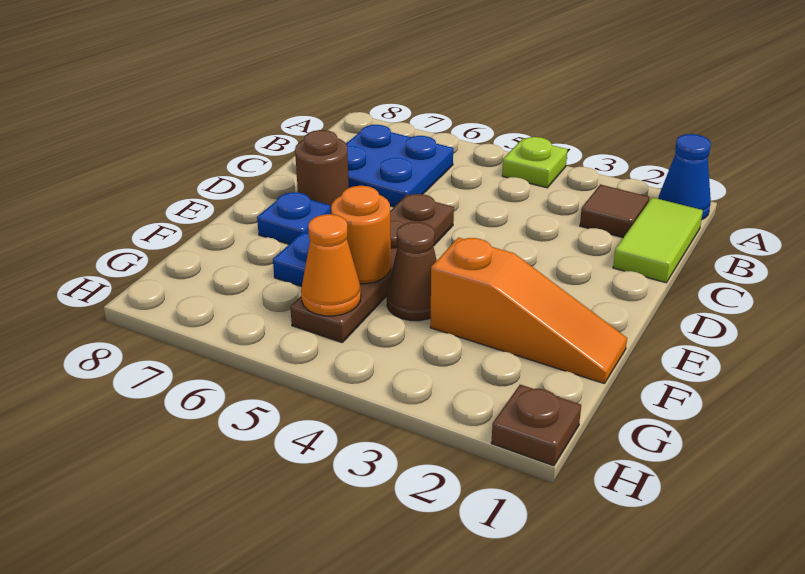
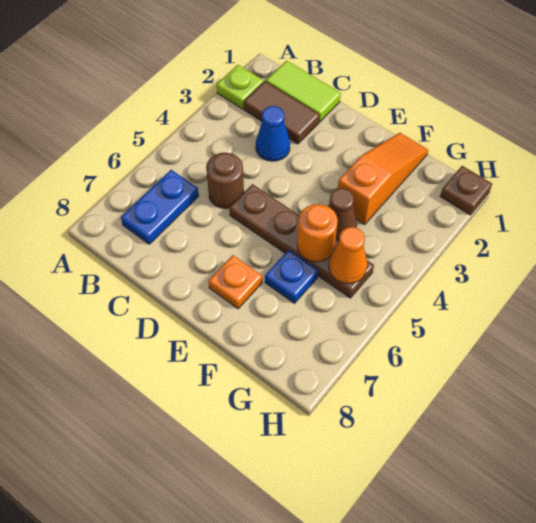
blue 1x1 cone [658,134,711,219] -> blue 1x1 cone moved to [256,106,290,161]
lime 1x1 plate [502,137,567,188] -> lime 1x1 plate moved to [217,65,264,109]
brown 1x1 tile [580,184,649,238] -> brown 1x2 tile [244,81,319,144]
blue 2x2 plate [346,125,453,207] -> blue 1x2 plate [121,170,199,244]
brown 1x1 round brick [295,130,349,208] -> brown 1x1 round brick moved to [206,153,244,208]
blue 1x1 plate [257,192,331,244] -> orange 1x1 plate [208,255,262,309]

